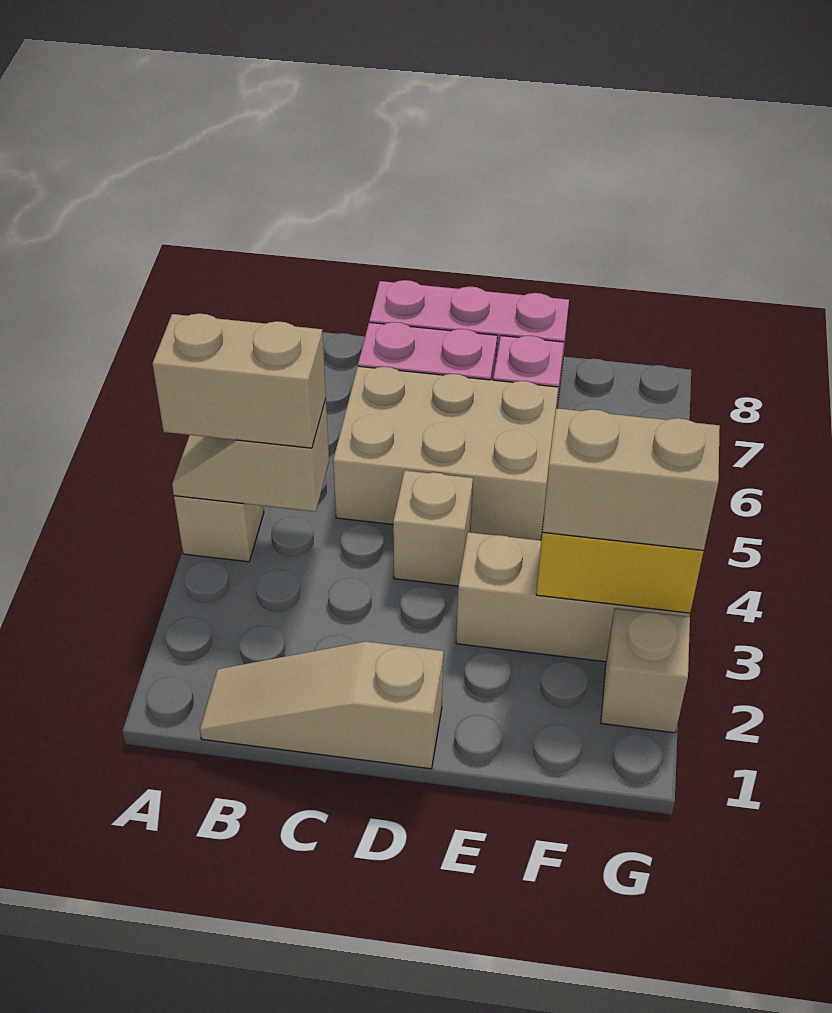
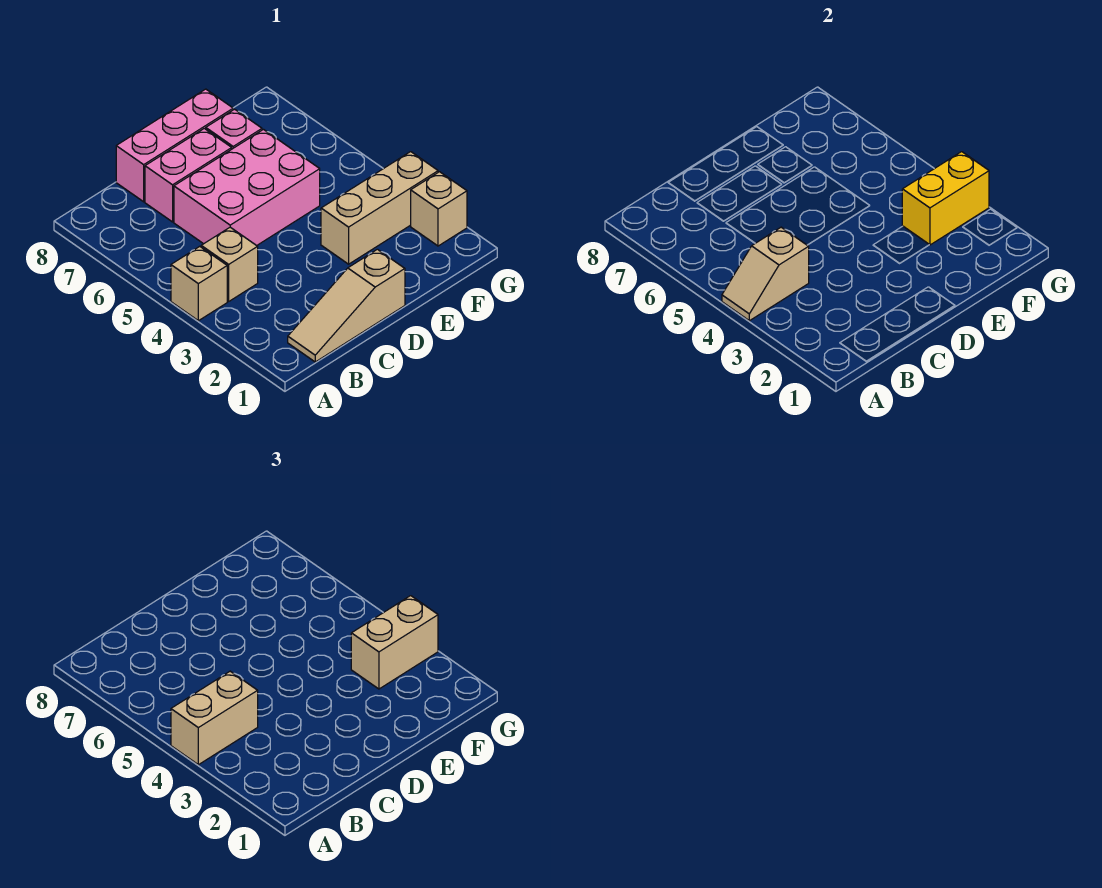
tan 2x3 brick [333,366,558,540] -> pink 2x3 brick [174,130,320,246]
tan 1x1 brick [393,470,473,586] -> tan 1x1 brick moved to [201,227,258,301]

